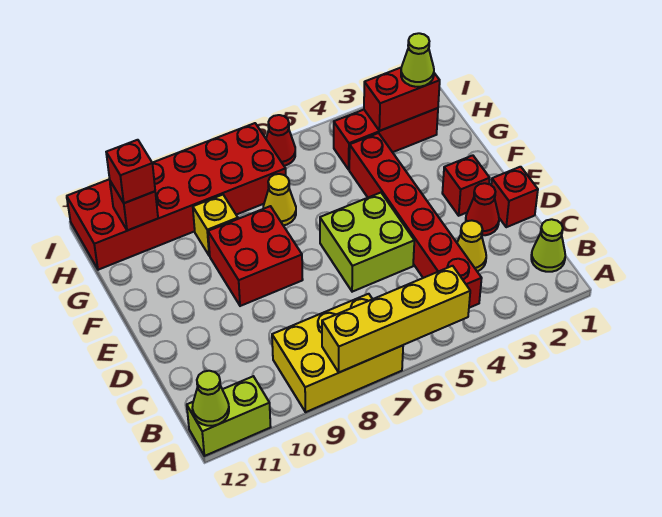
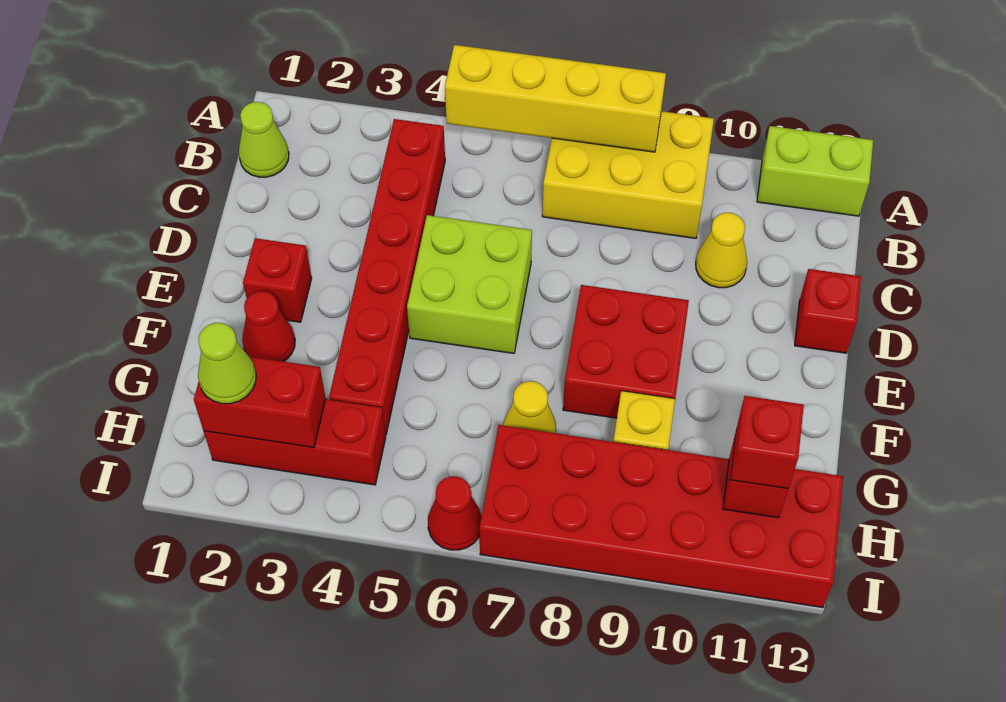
lime 1x1 cone [192,371,229,426] -> none
yellow 1x1 cone [457,220,486,272] -> yellow 1x1 cone moved to [696,213,747,288]
red 1x1 brick [491,167,538,227] -> red 1x1 brick moved to [795,269,861,353]
red 1x1 cone [466,183,499,235] -> red 1x1 cone moved to [242,291,295,362]

